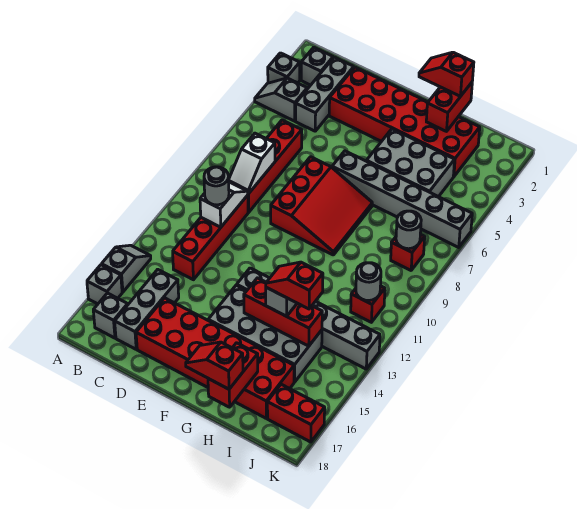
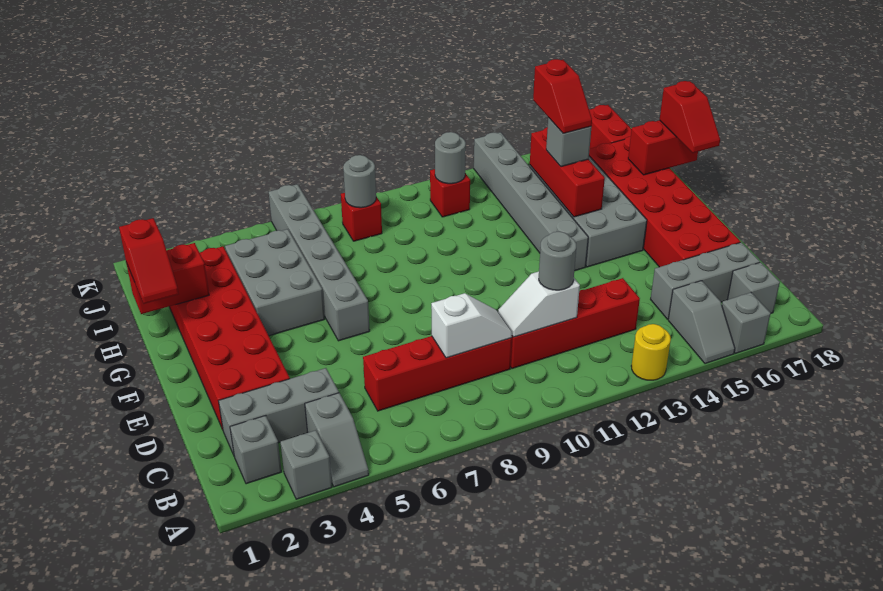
none -> yellow 1x1 round brick [631,324,671,380]
grey 1x2 slope [102,245,151,292] -> grey 1x2 slope turned to [668,281,735,364]
red 3x3 slope [271,157,372,255] -> none

